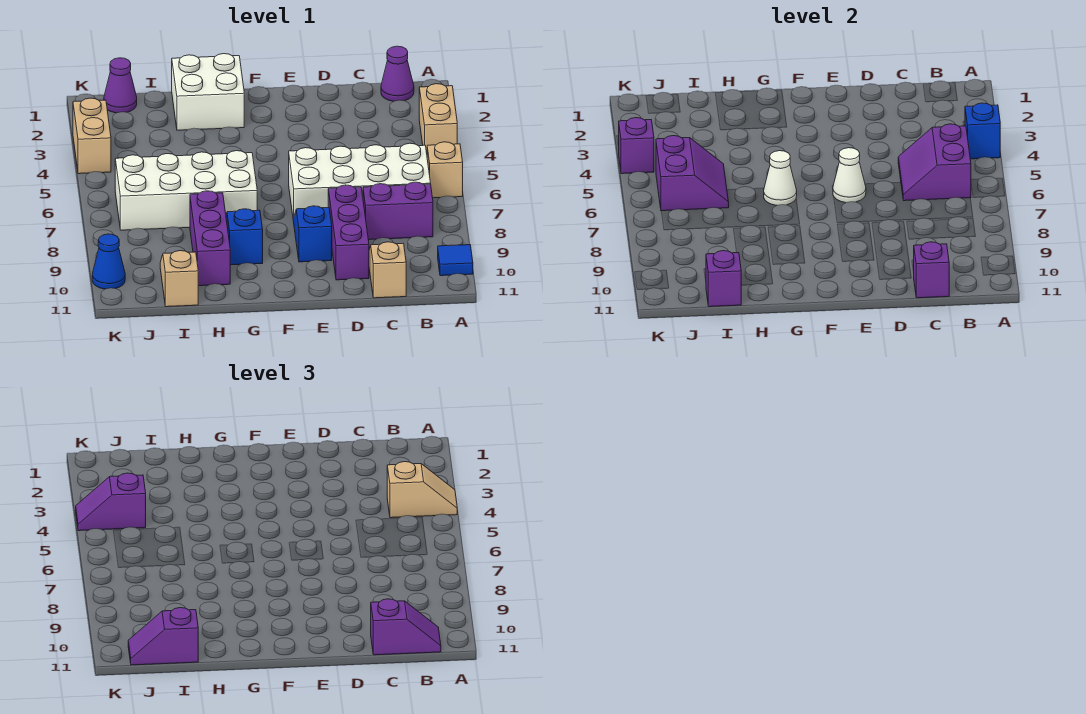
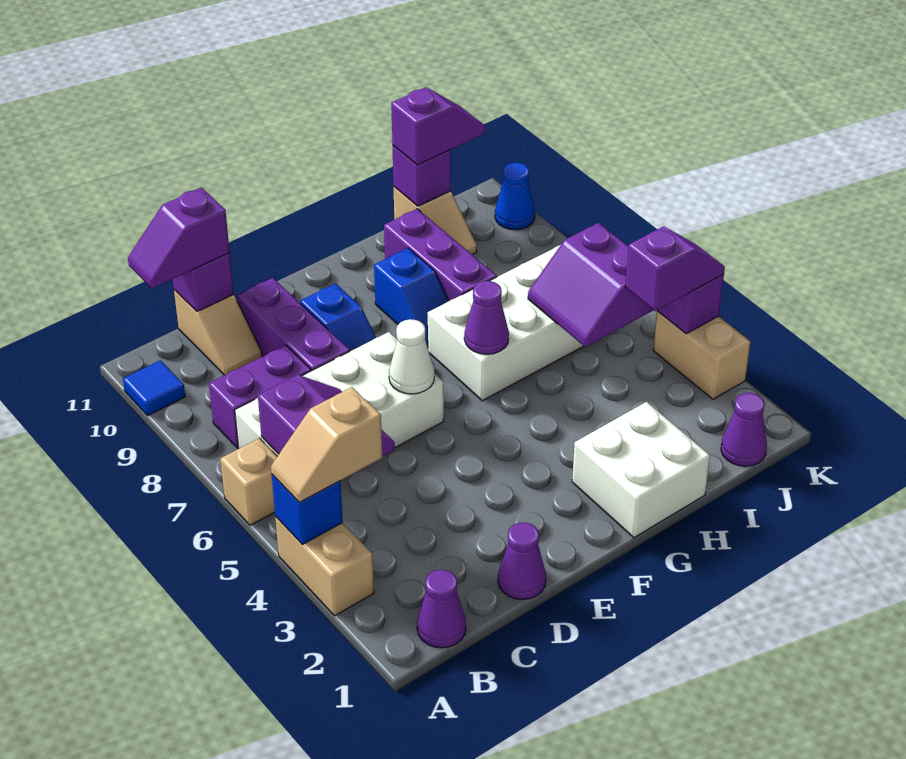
none -> purple 1x1 cone [498,523,546,599]
white 1x1 cone [764,151,797,205] -> purple 1x1 cone [464,281,509,354]

